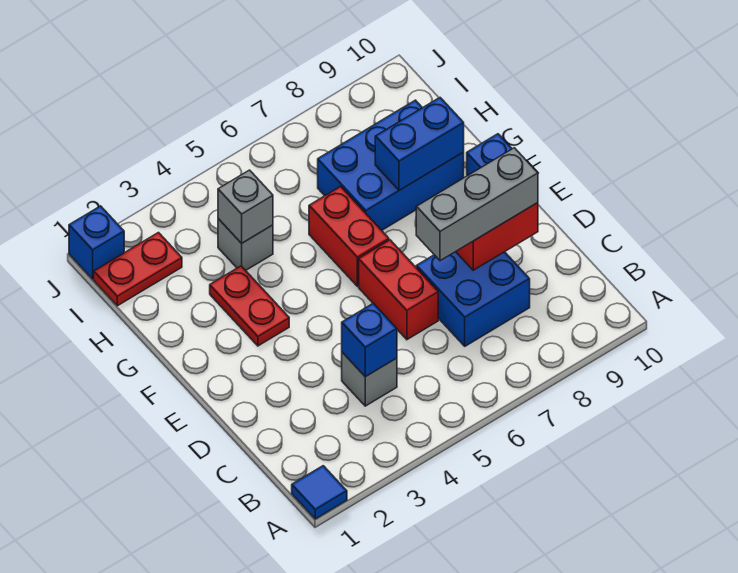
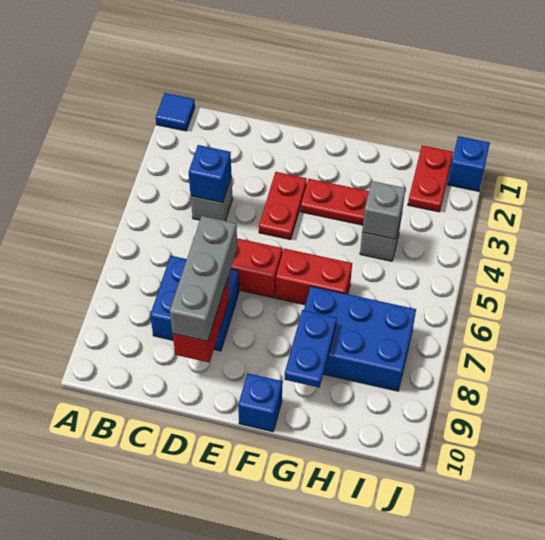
none -> red 1x2 plate [259,172,307,240]
blue 2x3 brick [318,100,464,230] -> blue 2x3 brick turned to [304,286,416,391]
blue 1x2 brick [375,98,464,190] -> blue 1x2 plate [285,310,337,388]

